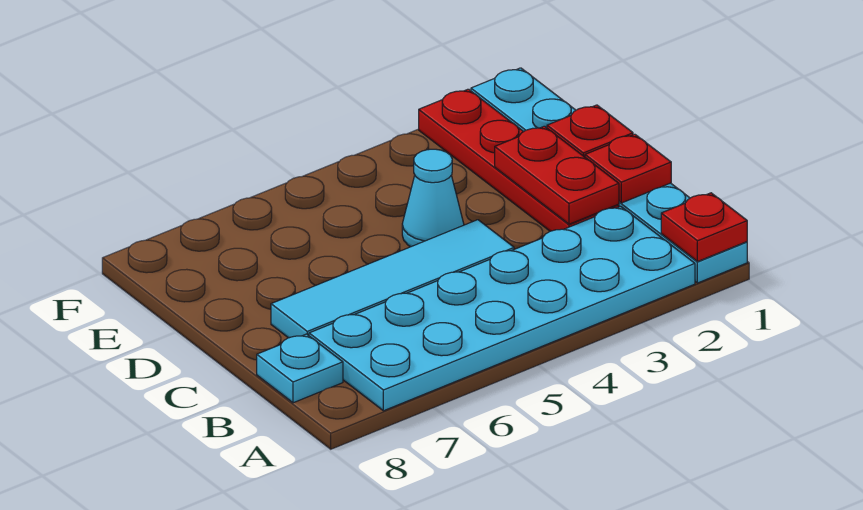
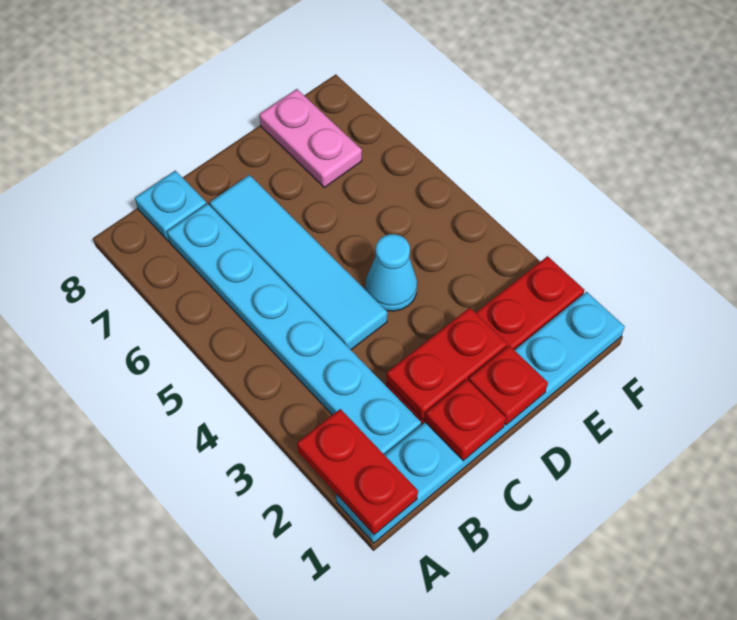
red 1x1 plate [661,193,747,262] -> red 1x2 plate [297,409,418,535]
cyan 2x6 plate [309,206,695,411] -> cyan 1x6 plate [167,204,421,455]
none -> pink 1x2 plate [259,89,362,187]

